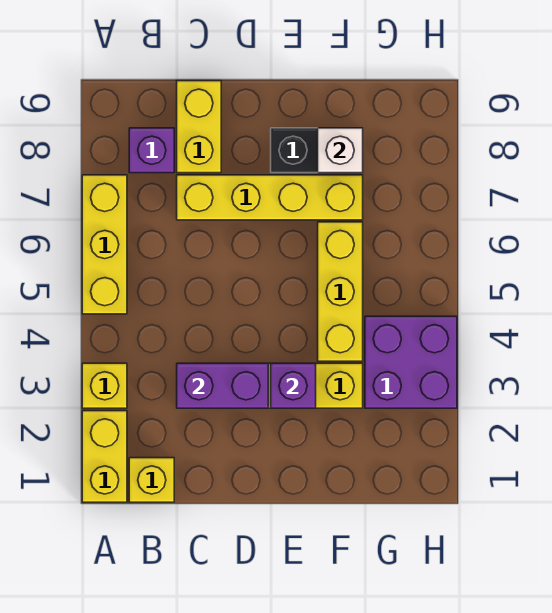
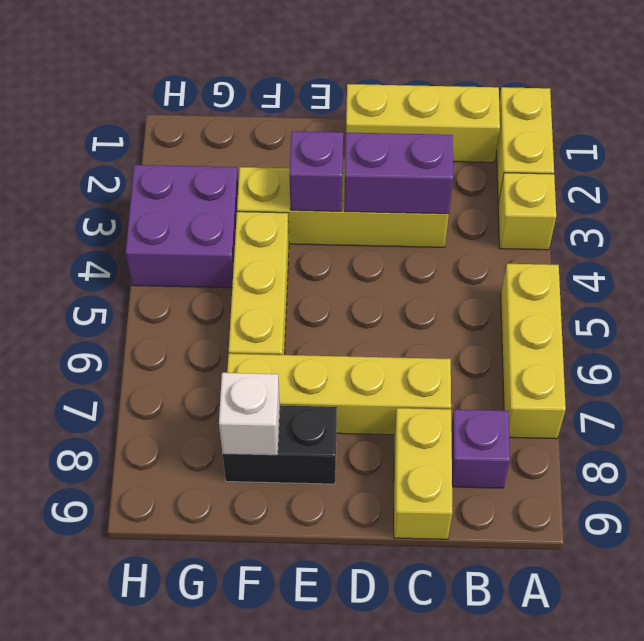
yellow 1x1 brick [129,458,174,502] -> yellow 1x3 brick [346,84,500,162]

